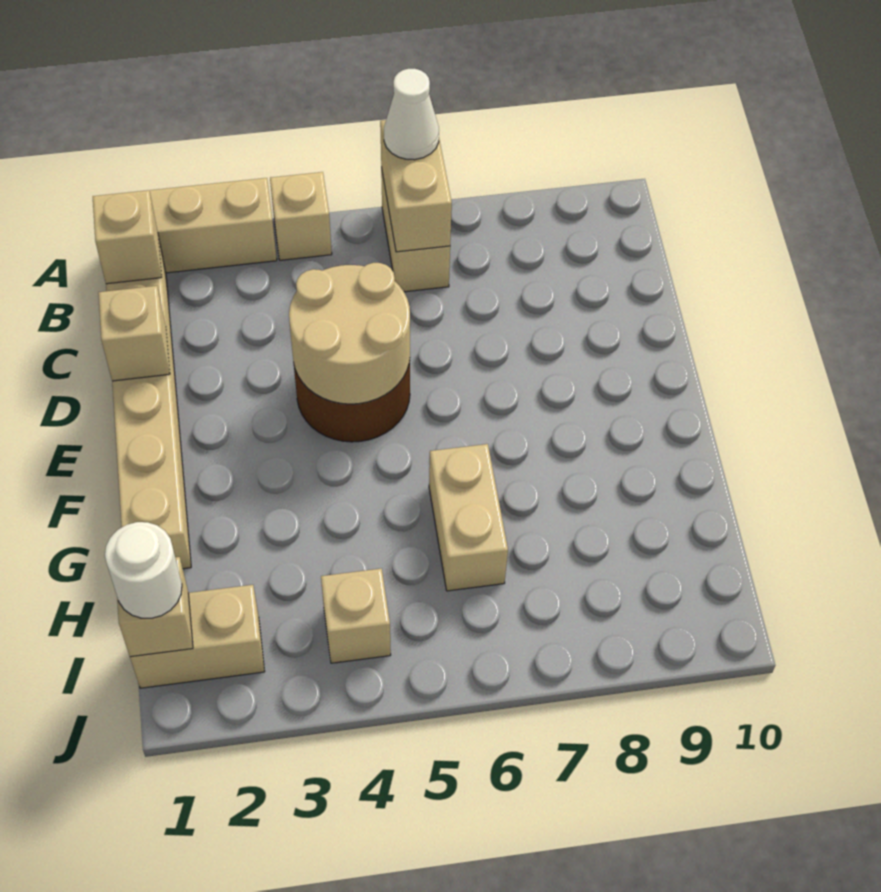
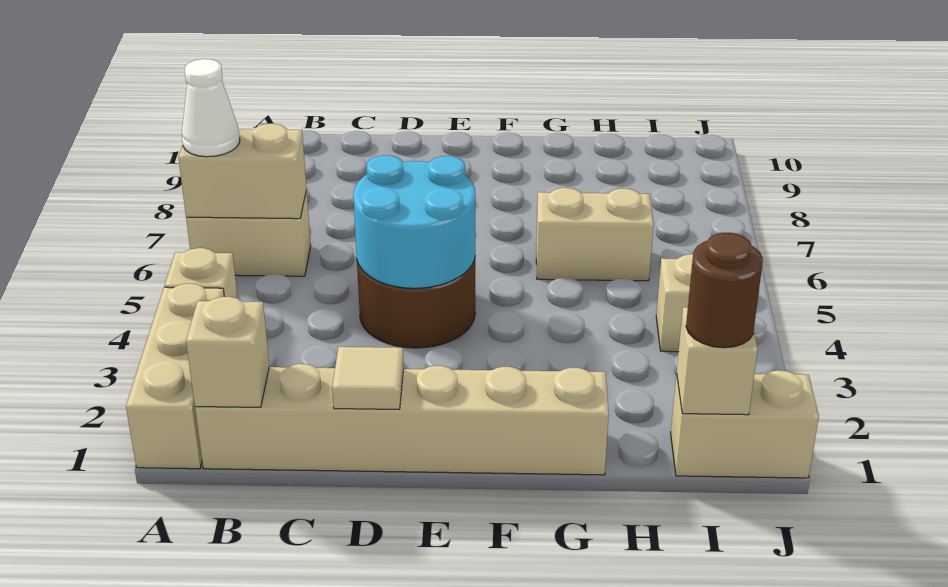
tan 1x1 brick [98,286,170,381] -> tan 1x1 tile [332,347,404,409]
tan 2x2 round brick [289,263,410,404] -> cyan 2x2 round brick [353,155,475,288]
tan 1x2 brick [130,585,265,688] -> tan 1x2 brick turned to [671,370,819,478]
white 1x1 round brick [105,522,182,618] -> brown 1x1 round brick [686,233,763,348]

